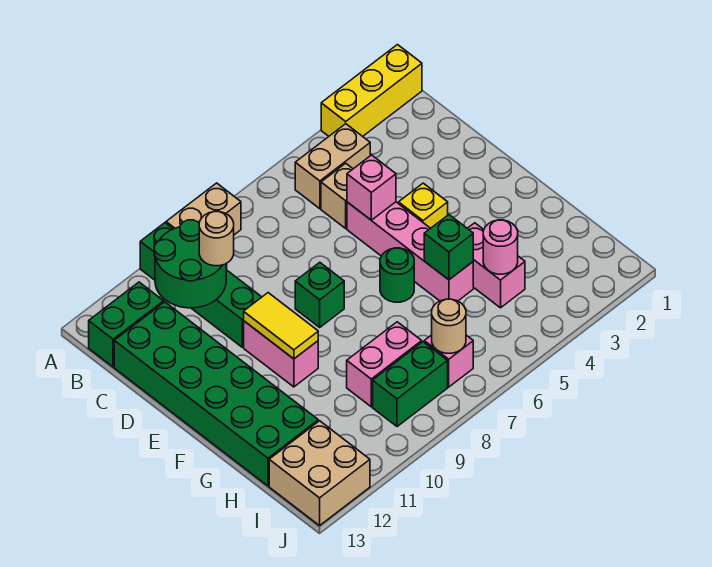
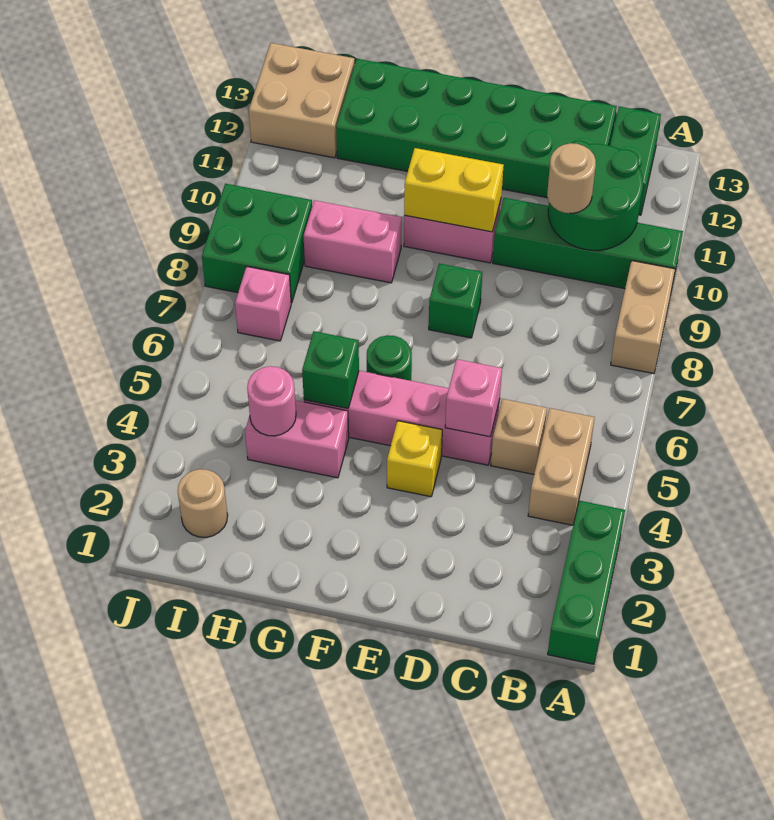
yellow 1x3 brick [321,45,422,136] -> green 1x3 brick [548,501,625,664]
yellow 1x2 tile [244,293,318,359] -> yellow 1x2 brick [404,148,504,232]
pink 1x2 brick [347,322,422,407] -> pink 1x2 brick turned to [304,200,402,283]
tan 1x1 round brick [432,299,466,353] -> tan 1x1 round brick moved to [178,469,228,537]
green 1x2 brick [373,342,448,427] -> green 2x2 brick [202,184,312,303]

